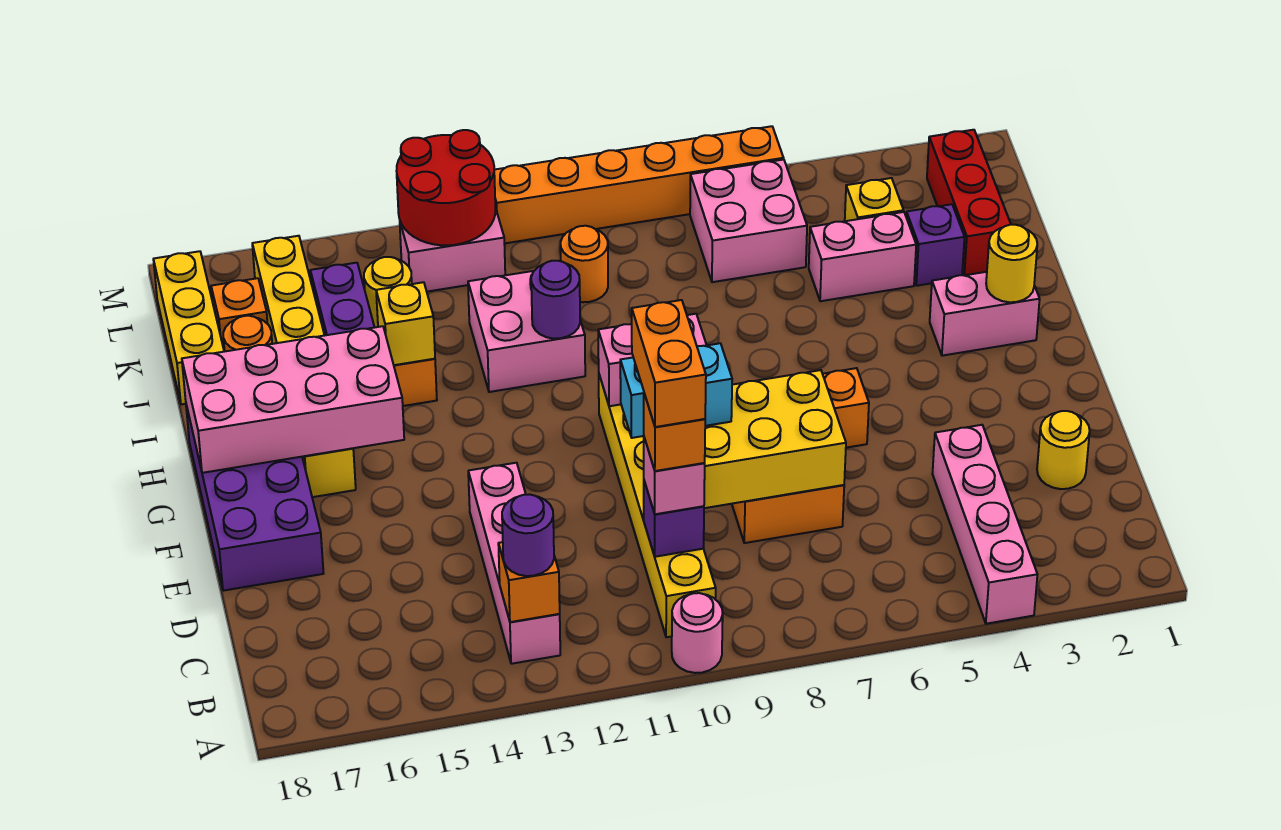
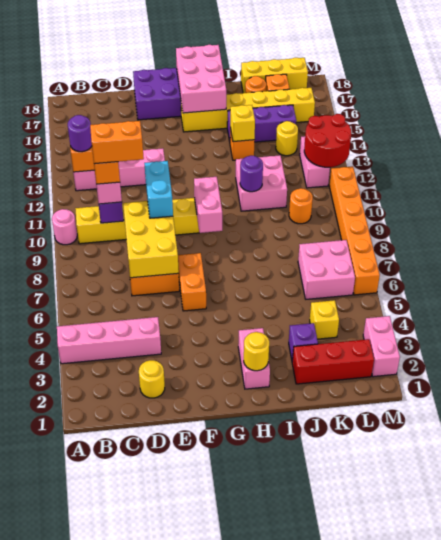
pink 2x4 brick [182,326,404,473] -> pink 2x3 brick [176,45,226,113]
pink 1x2 brick [809,212,916,301] -> pink 1x2 brick moved to [363,316,400,377]

